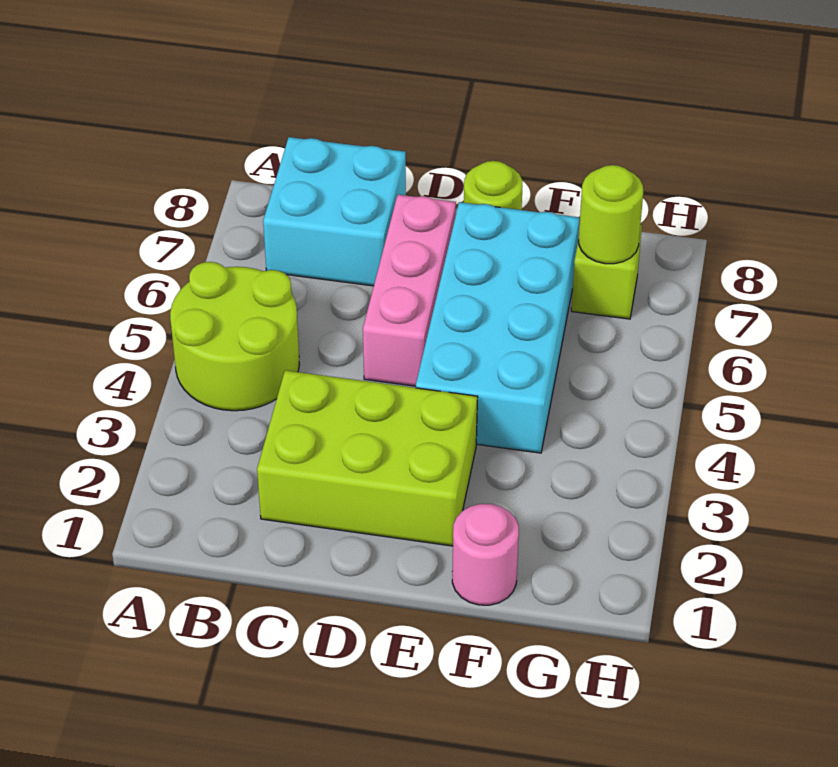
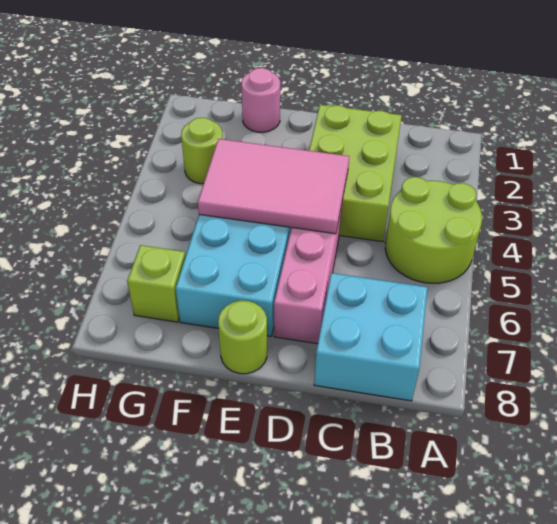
lime 2x3 brick [257,370,478,546] -> lime 2x3 brick turned to [309,105,402,242]
none -> pink 2x3 tile [198,139,349,234]
lime 1x1 round brick [578,165,643,264] -> lime 1x1 round brick moved to [181,118,223,184]

